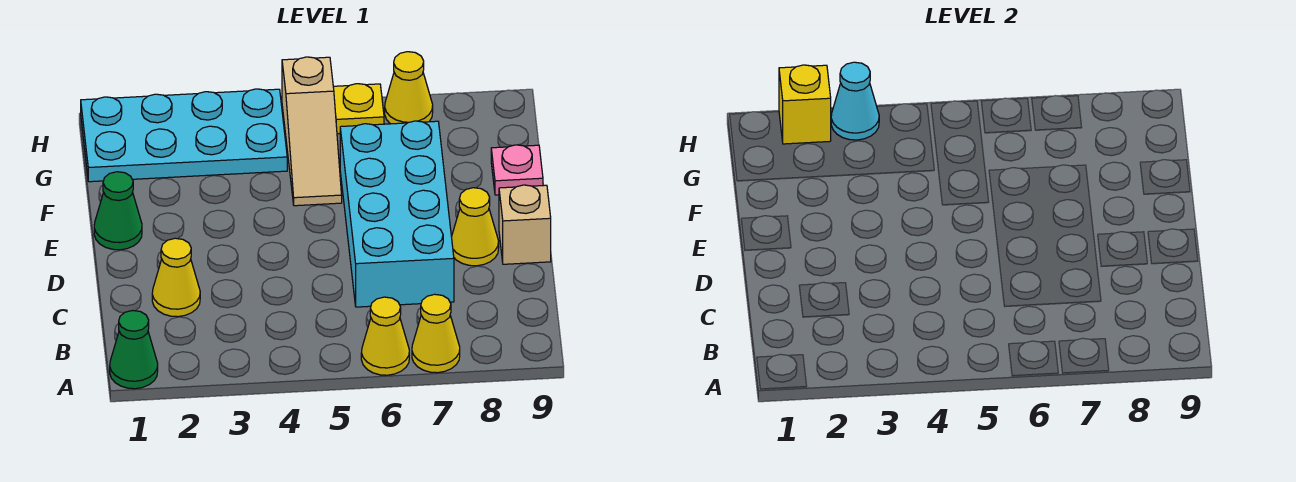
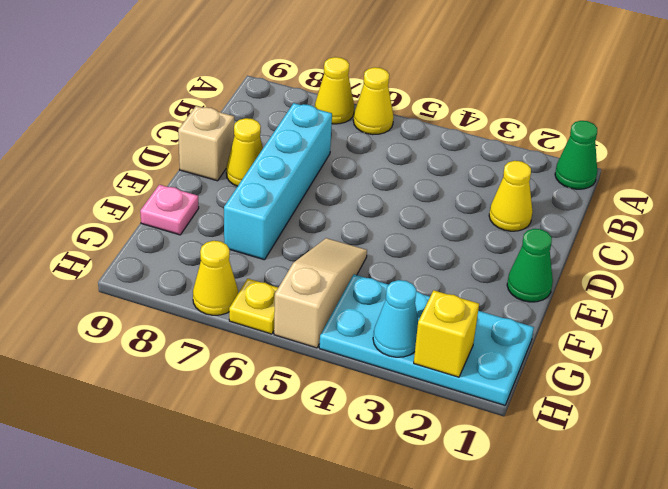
cyan 2x4 brick [340,121,454,307] -> cyan 1x4 brick [224,103,332,260]

